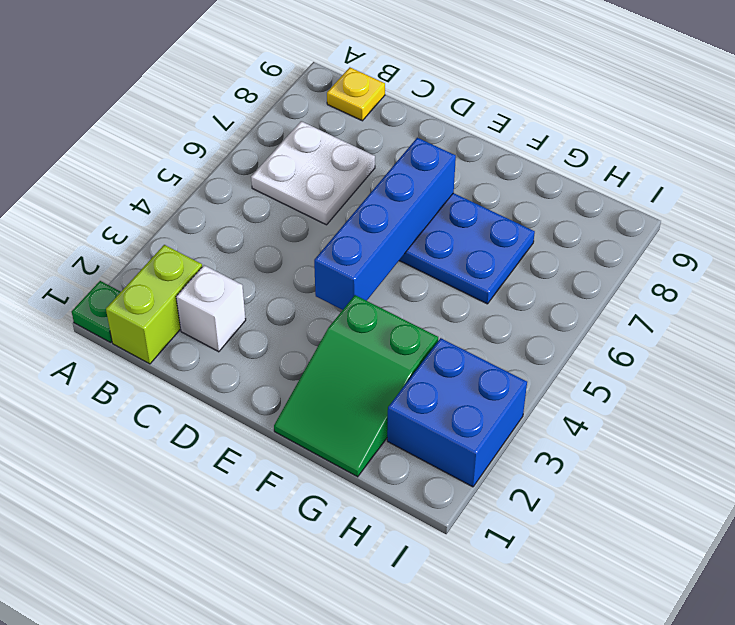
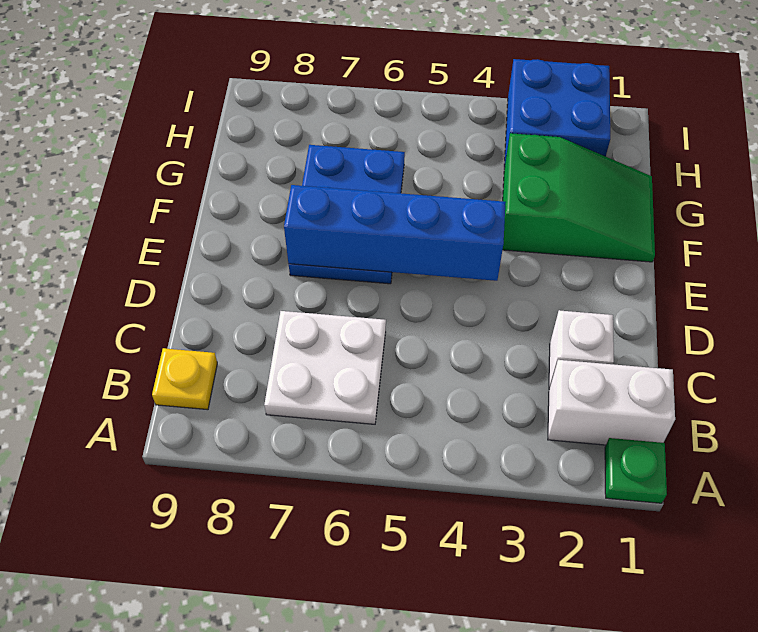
lime 1x2 brick [106,245,202,364] -> white 1x2 brick [548,360,675,445]

